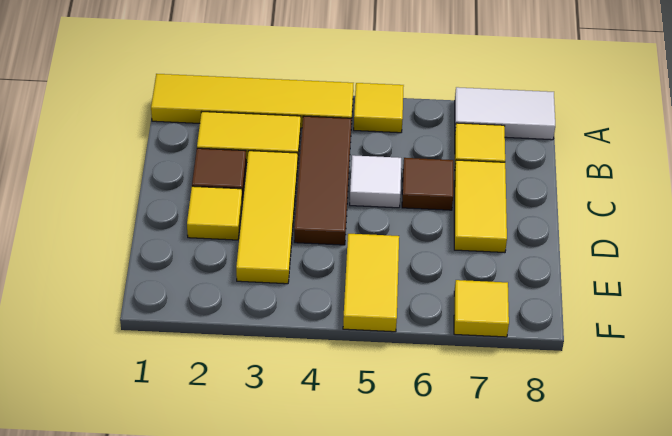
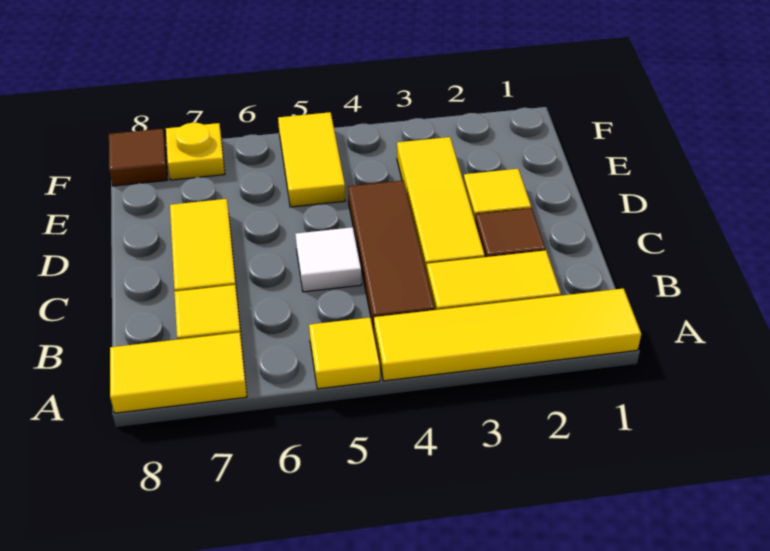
white 1x2 tile [455,87,555,140] -> yellow 1x2 tile [110,332,247,413]
brown 1x1 tile [402,158,453,210] -> brown 1x1 tile moved to [109,129,168,186]
yellow 1x1 tile [454,280,509,337] -> yellow 1x1 plate [166,123,225,180]

